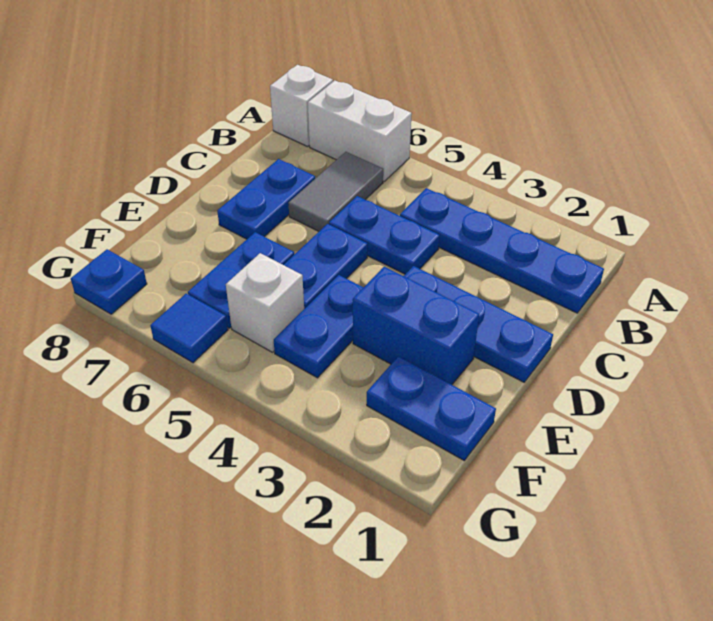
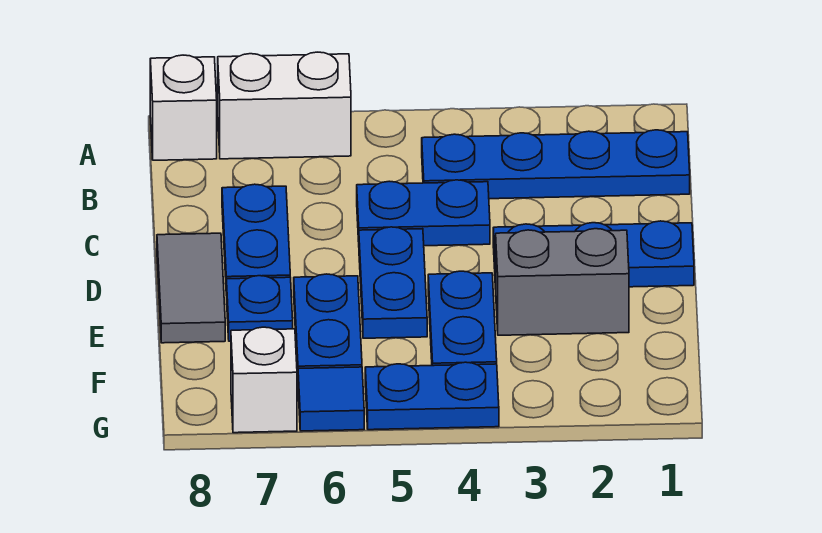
grey 1x2 tile [288,152,383,231] -> grey 1x2 tile moved to [157,233,225,343]
blue 1x2 brick [353,267,479,385] -> grey 1x2 brick [496,229,629,335]
blue 1x2 plate [367,356,496,460] -> blue 1x2 plate moved to [365,362,499,430]
white 1x1 brick [226,253,304,352] -> white 1x1 brick moved to [231,327,297,433]
blue 1x1 plate [71,249,147,314] -> blue 1x1 plate moved to [227,276,293,341]

